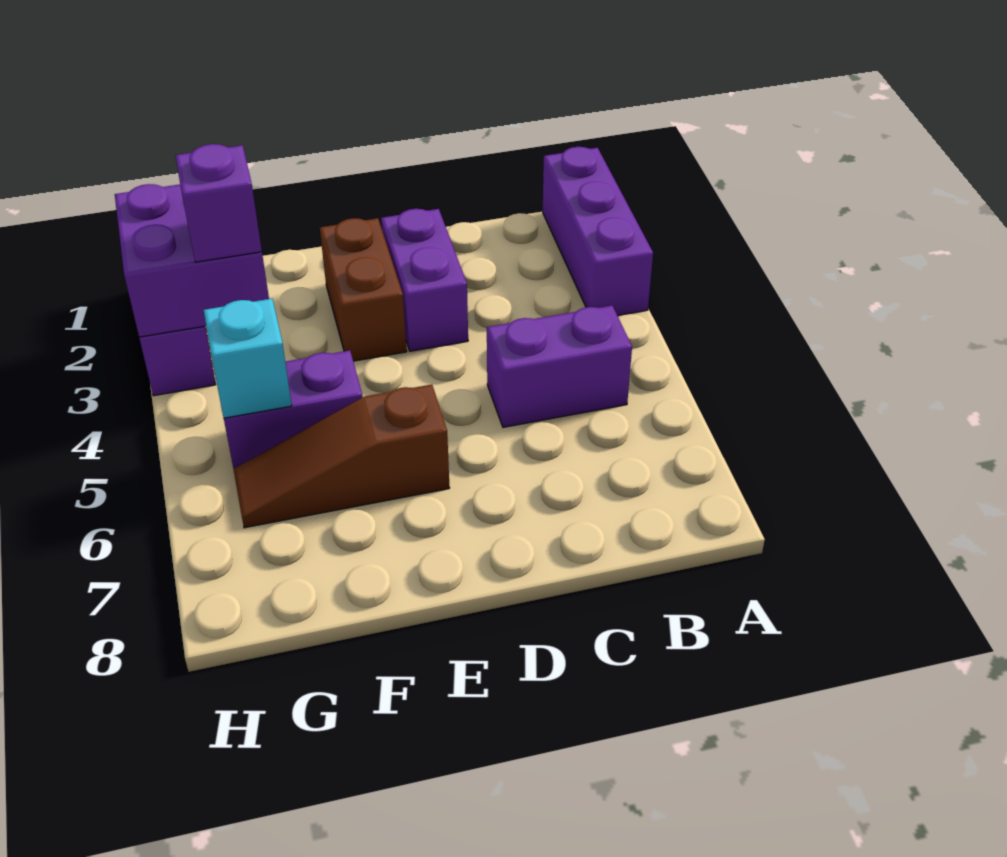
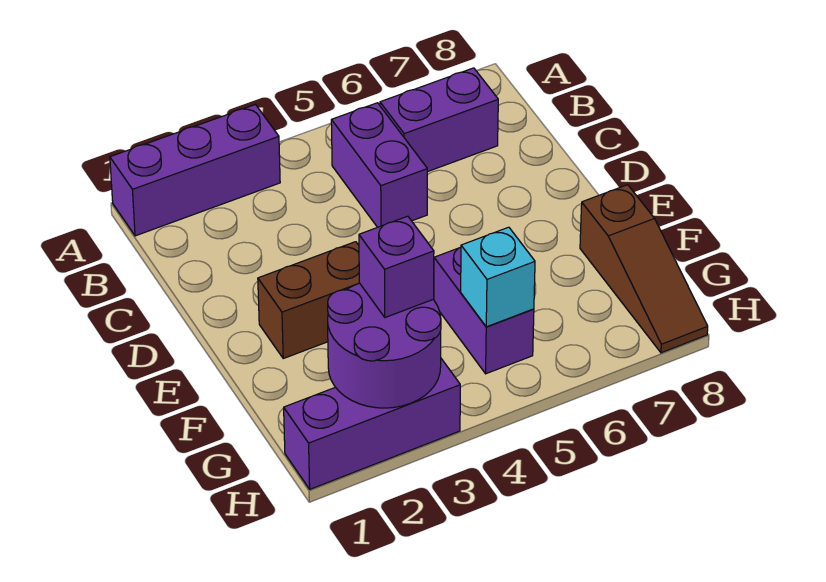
purple 1x2 brick [381,209,468,351] -> purple 1x2 brick moved to [380,68,498,172]
brown 1x3 slope [234,385,450,528] -> brown 1x3 slope moved to [580,185,708,353]
purple 2x2 brick [115,184,269,337] -> purple 2x2 round brick [328,283,441,408]

